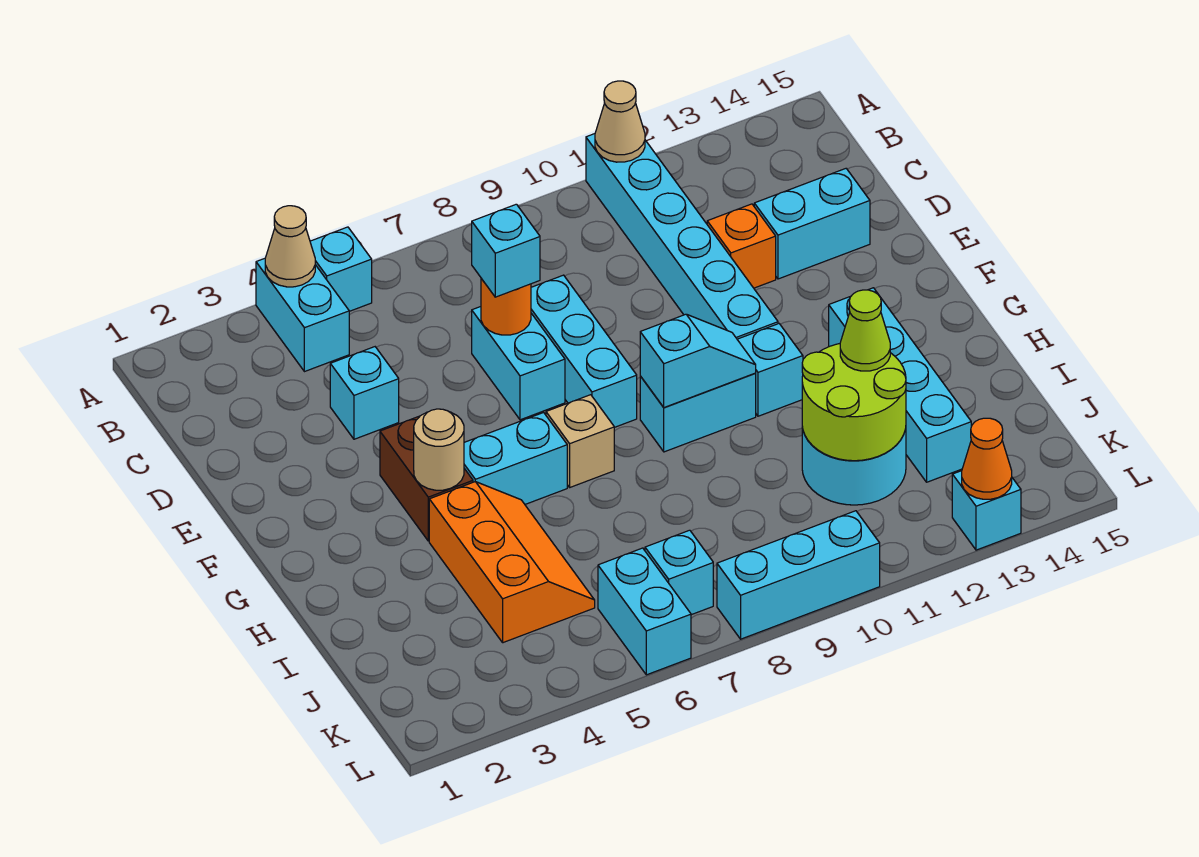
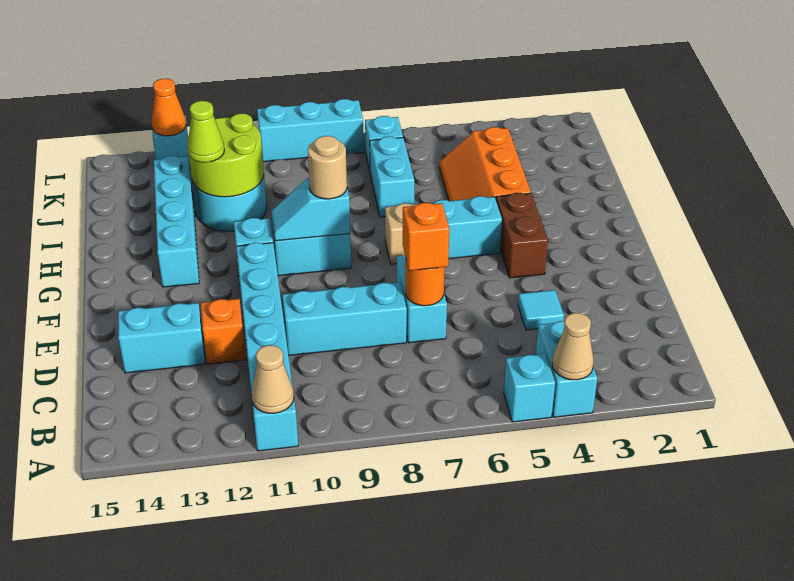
cyan 1x1 brick [330,347,399,439] -> cyan 1x1 tile [518,290,564,330]
cyan 1x1 brick [472,204,540,297] -> orange 1x1 brick [403,203,449,271]
cyan 1x3 brick [531,275,637,427] -> cyan 1x3 brick turned to [282,282,407,355]
tan 1x1 round brick [414,409,464,490] -> tan 1x1 round brick moved to [308,136,347,199]
cyan 1x2 brick [598,548,691,675] -> cyan 1x2 brick moved to [370,136,414,217]

